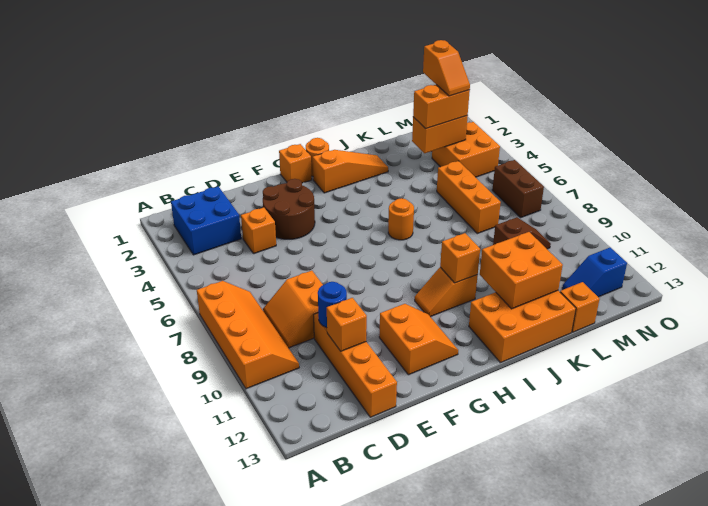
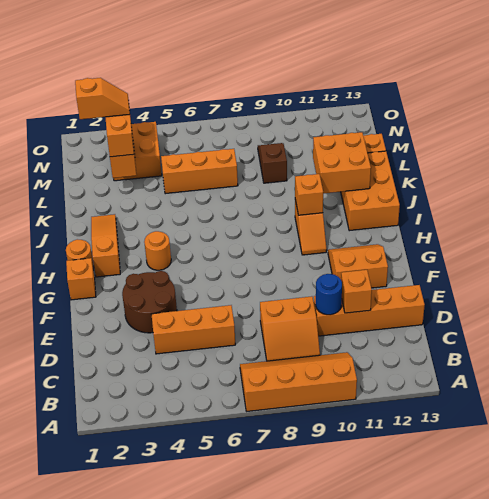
blue 2x2 brick [171,186,241,255] -> none
orange 1x1 brick [241,208,276,254] -> orange 1x3 brick [151,305,235,354]
orange 1x1 round brick [388,198,414,240] -> orange 1x1 round brick moved to [144,231,171,270]
blue 1x2 slope [562,247,627,297] -> none
brown 1x2 brick [492,160,544,218] -> none

